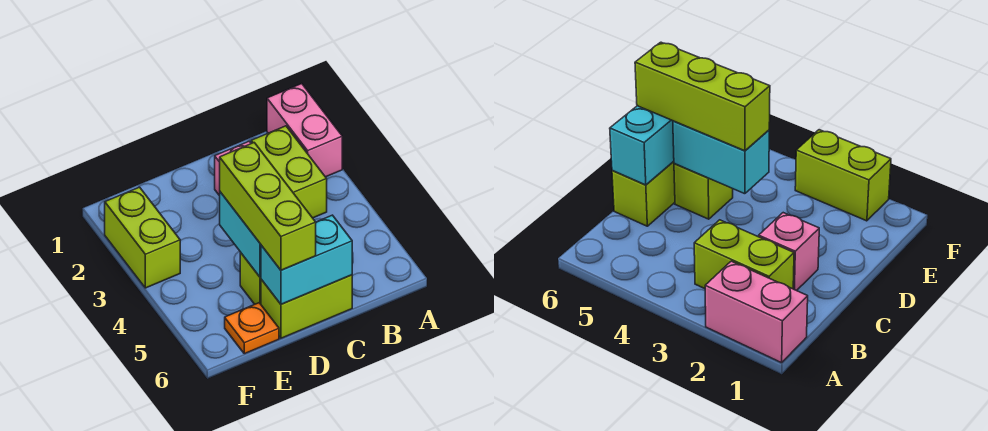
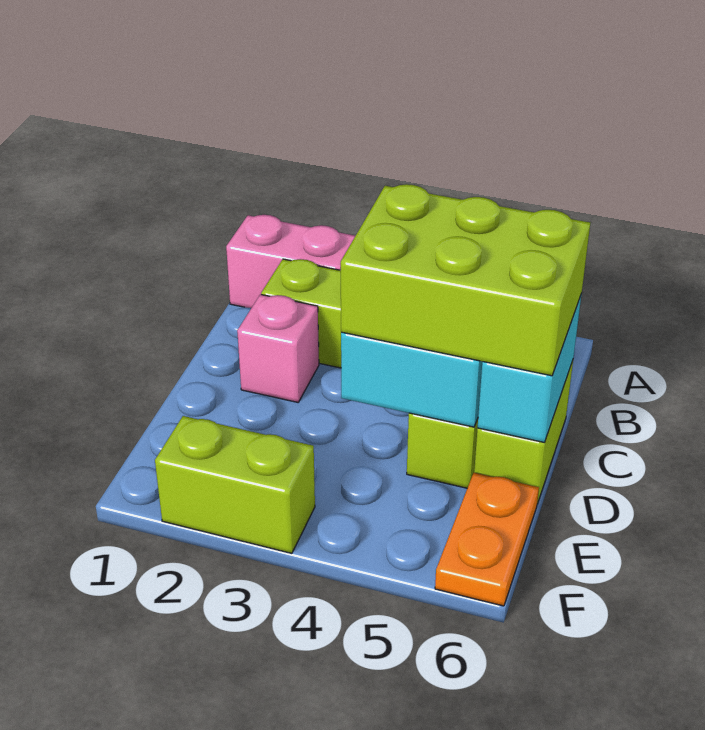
lime 1x3 brick [220,143,316,270] -> lime 2x3 brick [341,184,590,376]
orange 1x1 plate [225,303,279,354] -> orange 1x2 plate [435,473,539,606]

